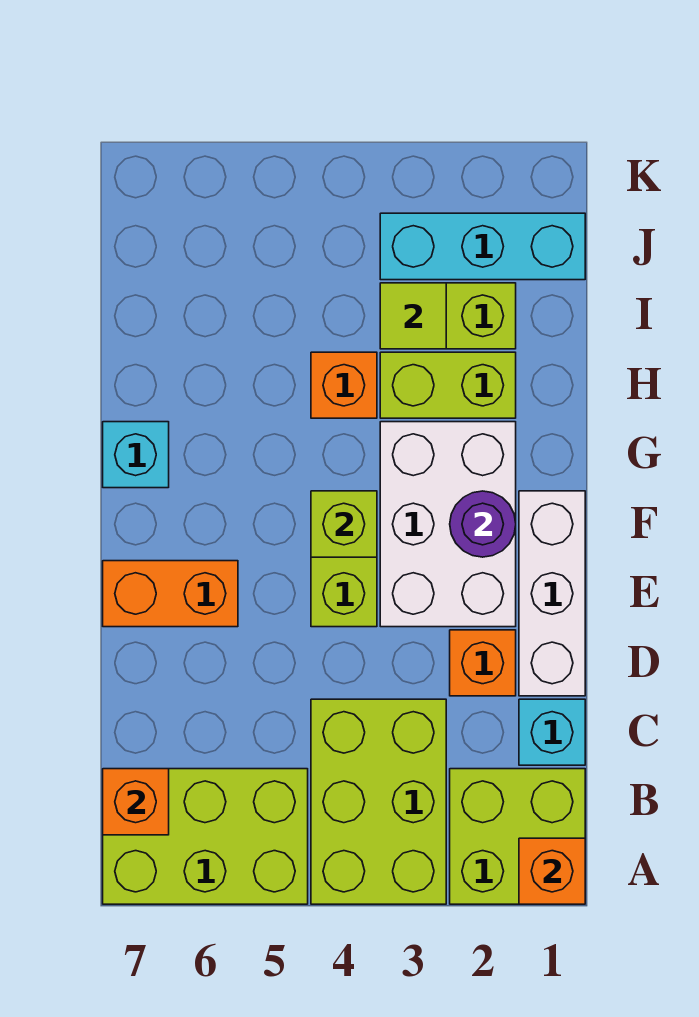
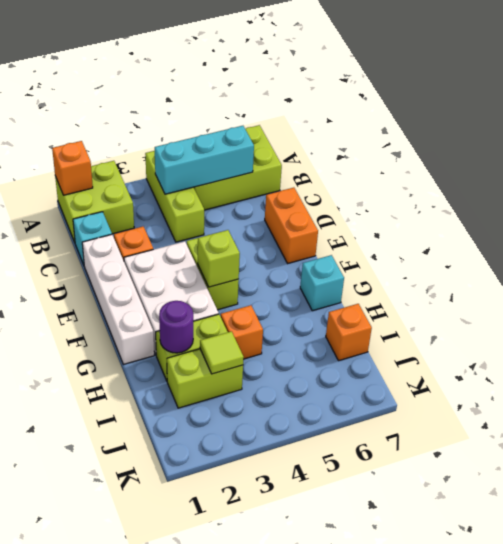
lime 2x3 brick [311,699,446,904] -> lime 1x3 brick [145,151,204,242]
orange 1x1 brick [103,769,169,835] -> orange 1x1 brick moved to [326,304,372,361]
white 1x3 brick [519,491,585,696] -> white 1x4 brick [82,235,154,364]
orange 1x2 brick [103,561,238,627] -> orange 1x2 brick turned to [265,188,318,263]
purple 1x1 round brick [450,491,516,557] -> purple 1x1 round brick moved to [159,301,193,353]
cyan 1x3 brick [380,213,585,280] -> cyan 1x3 brick moved to [155,126,254,194]

